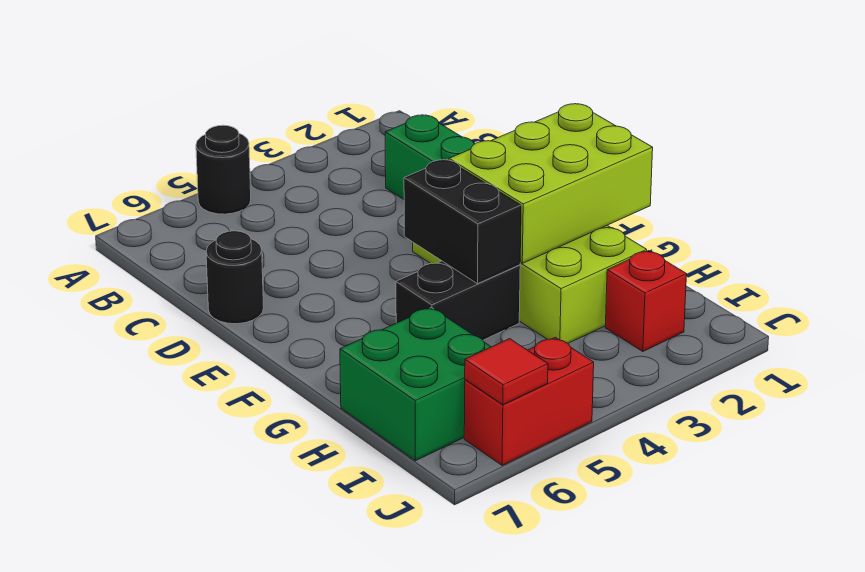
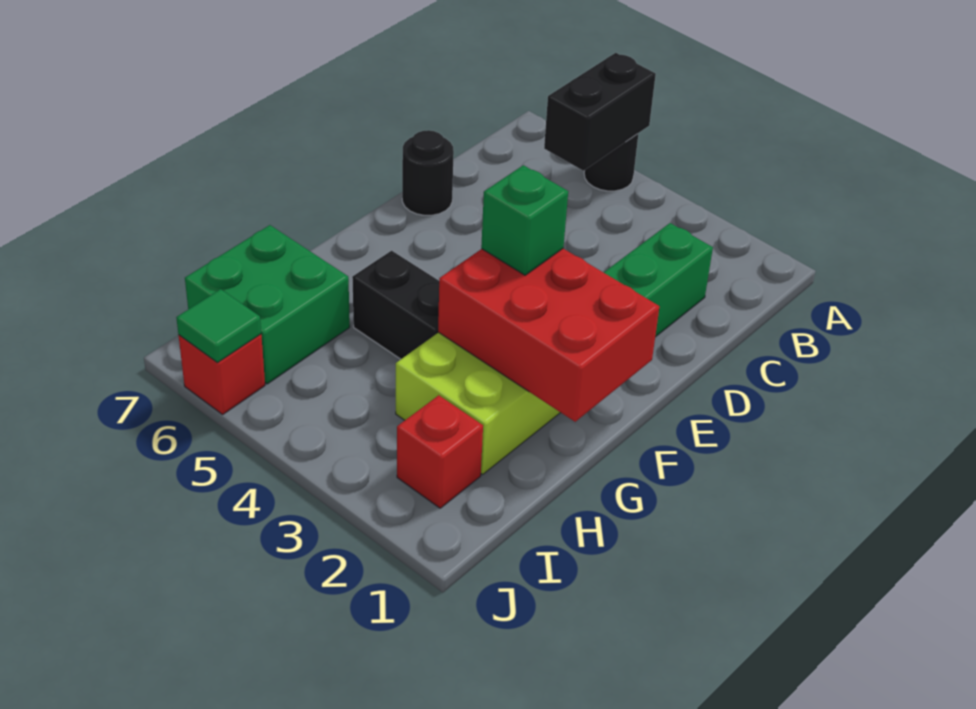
lime 2x3 brick [449,104,653,263] -> red 2x3 brick [438,249,659,422]
none -> green 1x1 brick [481,165,568,275]
black 1x2 brick [404,160,521,284] -> black 1x2 brick moved to [544,53,656,171]
red 1x2 brick [464,337,594,465] -> red 1x1 brick [179,334,265,414]
red 1x1 tile [465,339,548,405] -> green 1x1 tile [176,289,261,363]

